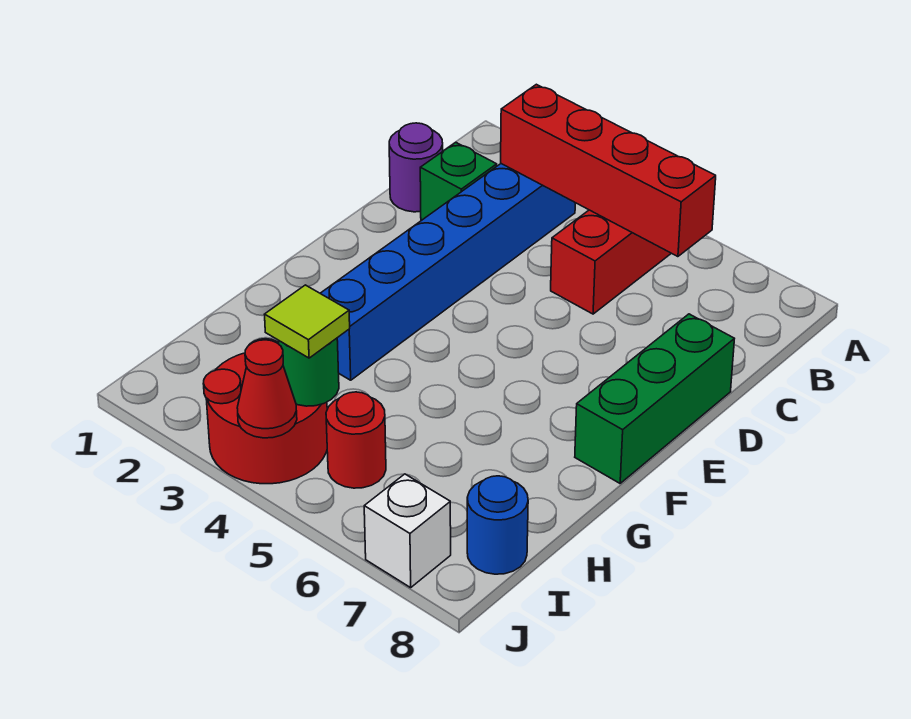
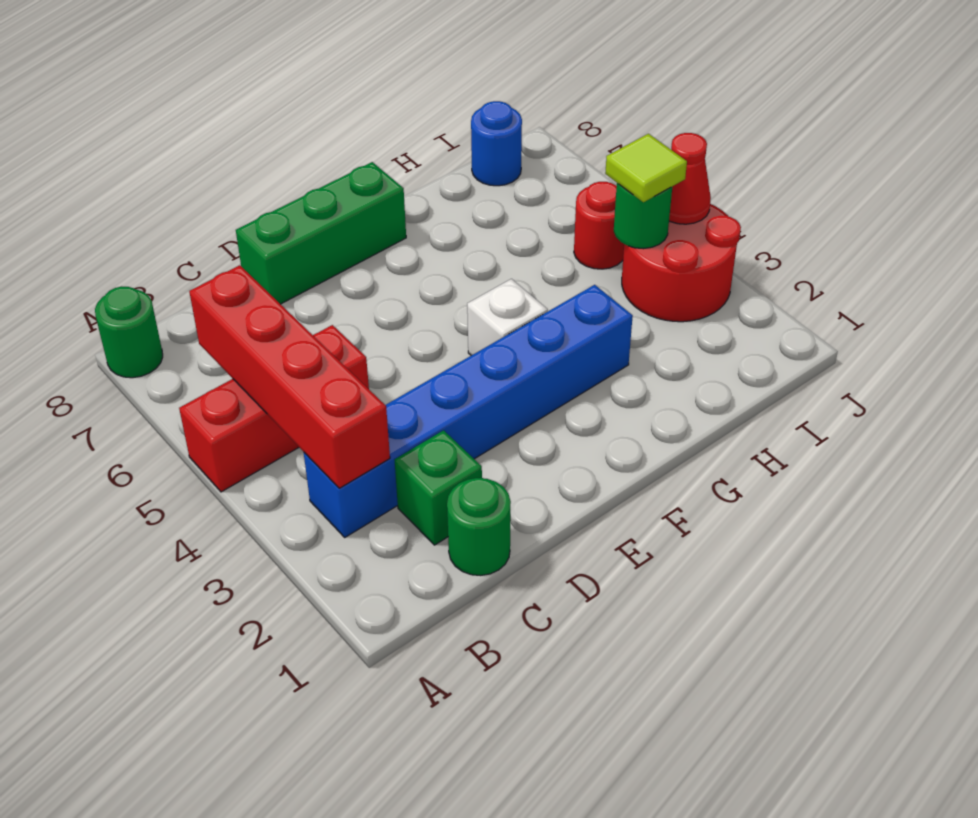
none -> green 1x1 round brick [95,286,163,378]
purple 1x1 round brick [389,123,443,212] -> green 1x1 round brick [447,478,511,576]
white 1x1 brick [364,474,451,588] -> white 1x1 brick moved to [467,279,548,355]

